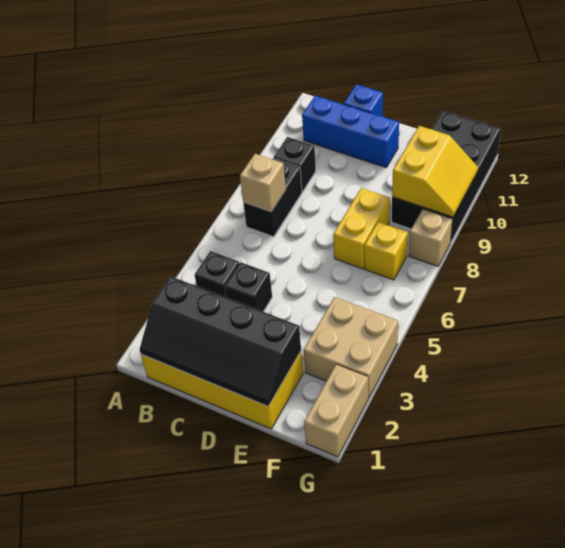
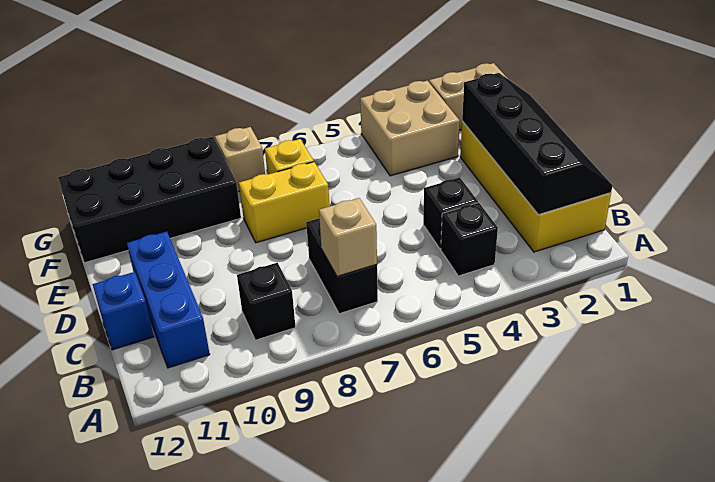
black 1x2 brick [243,158,302,237] -> black 1x2 brick turned to [306,218,378,314]
yellow 2x2 slope [392,126,478,217] -> none

